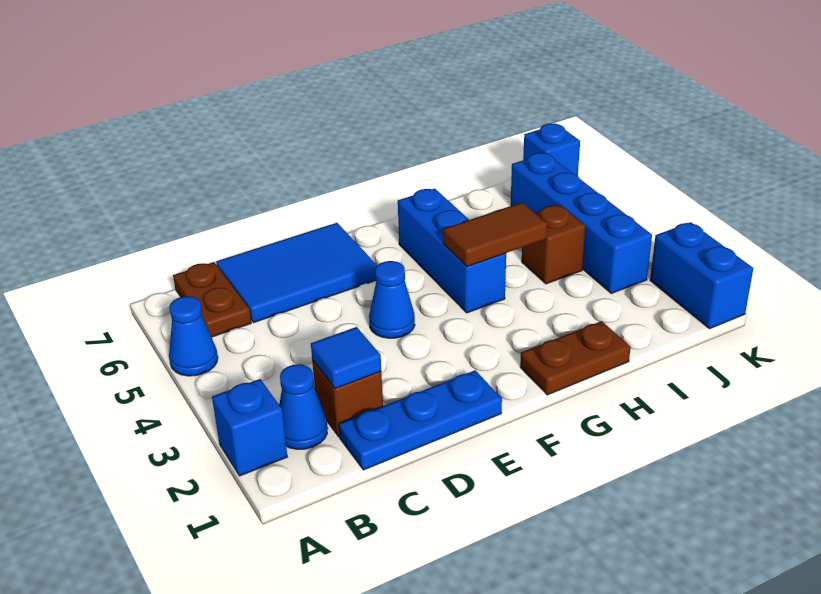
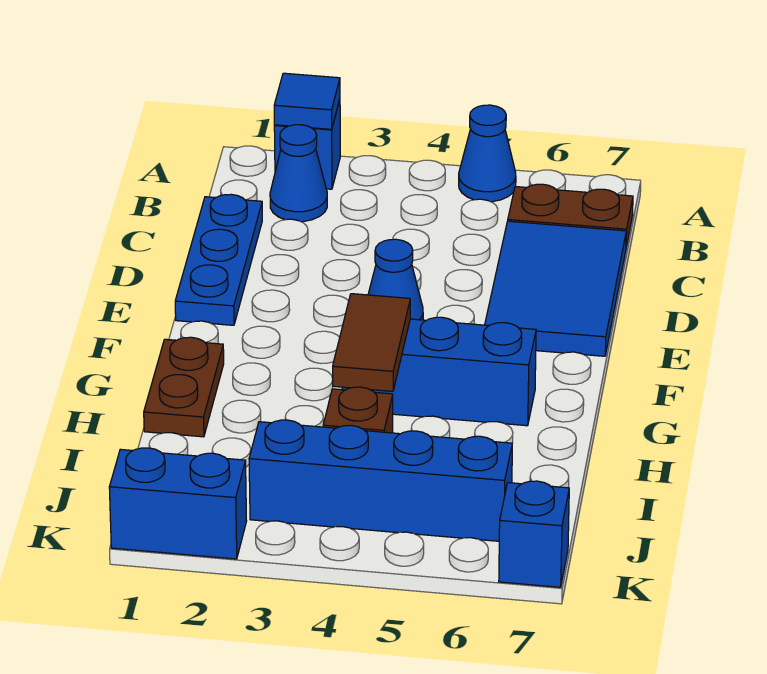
brown 1x1 brick [312,360,383,437] -> none
blue 1x1 tile [311,327,381,388] -> blue 1x1 tile moved to [274,73,340,129]

